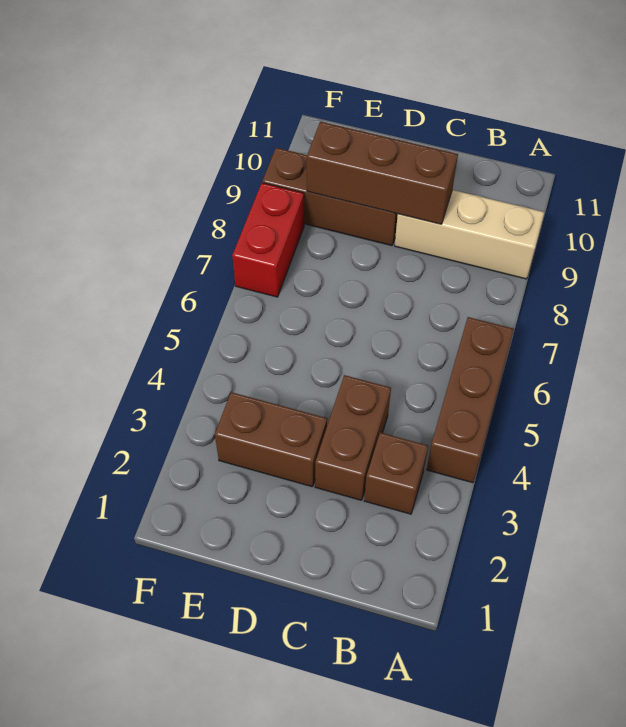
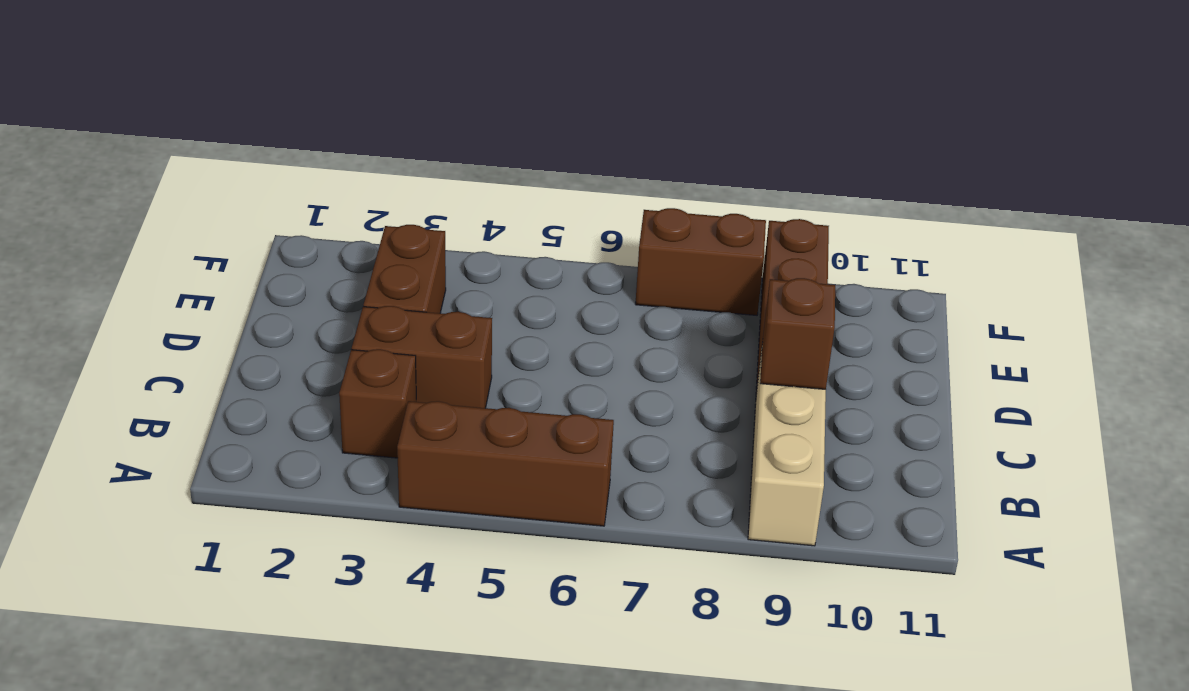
brown 1x3 brick [307,122,458,224] -> brown 1x1 brick [760,278,835,389]
red 1x2 brick [232,183,304,297] -> brown 1x2 brick [635,208,766,315]

